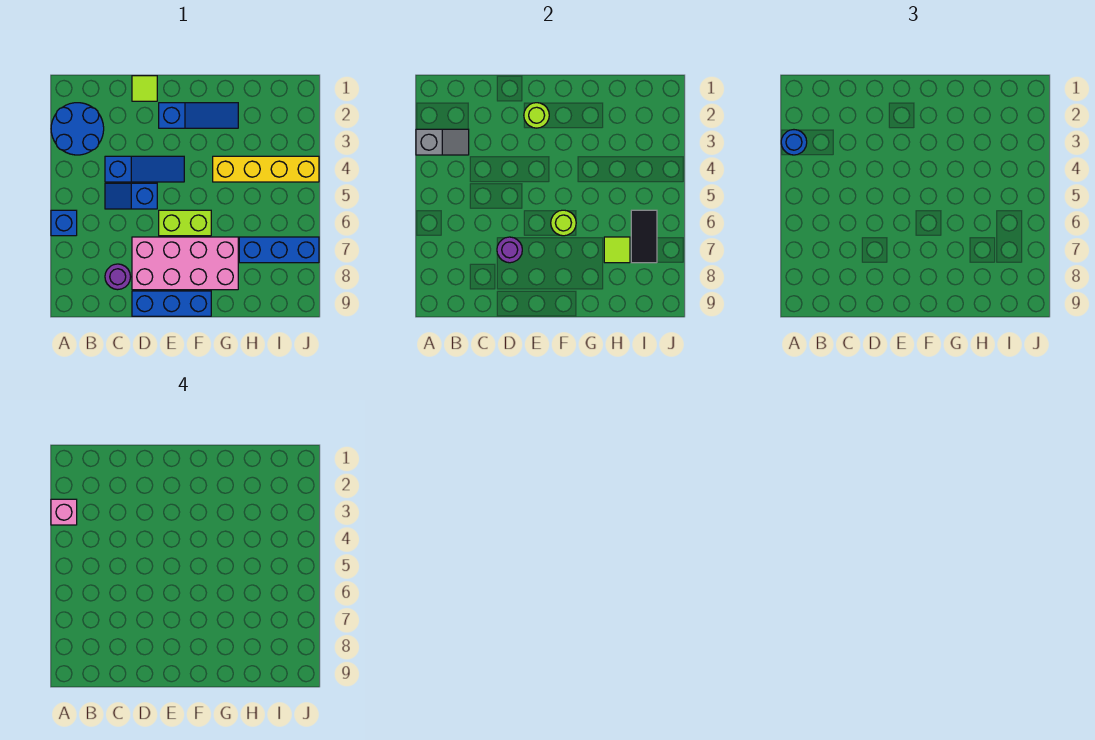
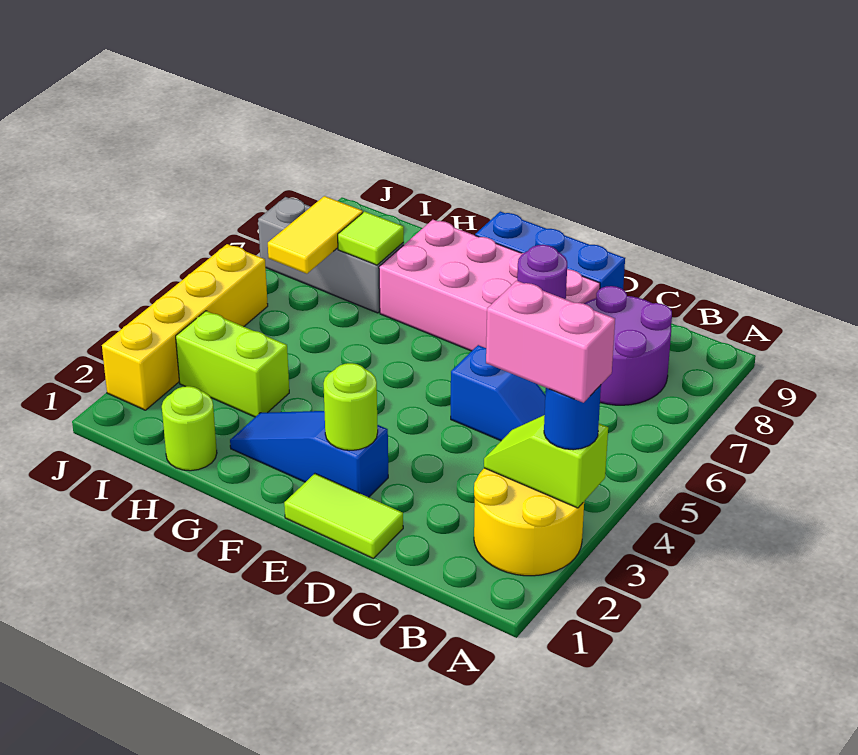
blue 2x2 round brick [51,103,104,155] -> yellow 2x2 round brick [474,468,584,576]
grey 1x2 slope [416,129,469,155] -> lime 1x2 slope [484,415,608,508]
pink 1x1 brick [51,499,77,525] -> pink 1x2 brick [486,281,615,403]
blue 1x1 brick [51,210,77,236] -> none
blue 1x3 slope [105,156,184,182] -> none
purple 1x1 round brick [105,264,131,290] -> purple 2x2 round brick [584,286,672,405]
lime 1x1 tile [132,76,157,101] -> lime 1x2 tile [284,474,403,559]
lime 1x2 brick [159,210,211,236] -> lime 1x2 brick moved to [176,311,289,417]
lime 1x1 round brick [551,210,576,236] -> lime 1x1 round brick moved to [162,386,217,471]
yellow 1x4 brick [213,156,319,182] -> yellow 1x4 brick turned to [102,244,268,410]
blue 1x3 brick [239,237,319,263] -> grey 1x3 brick [258,197,404,313]
black 1x2 tile [631,210,657,263] -> yellow 1x2 tile [268,196,363,274]

